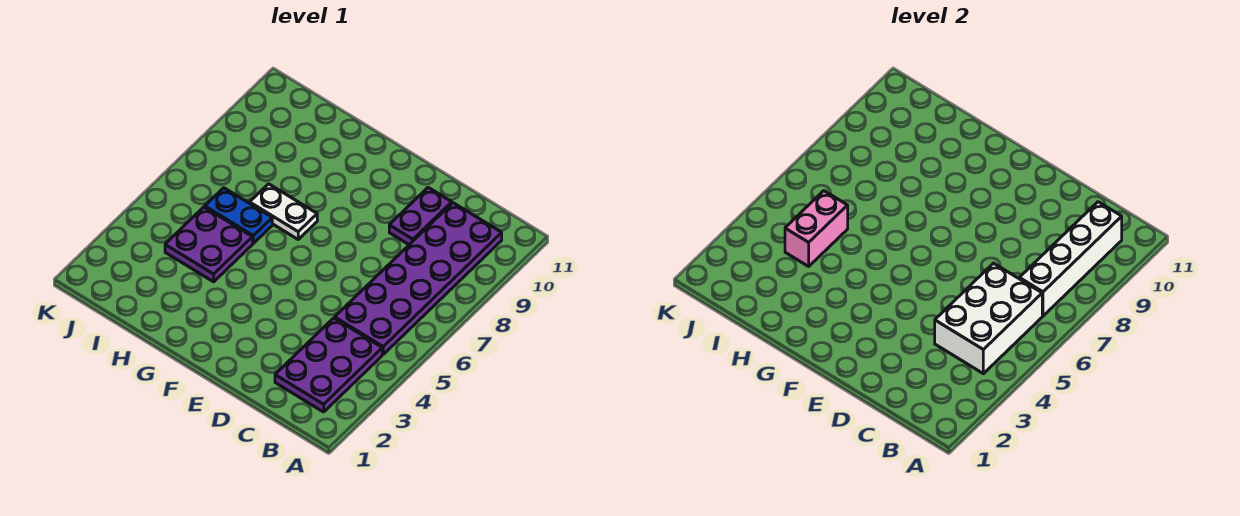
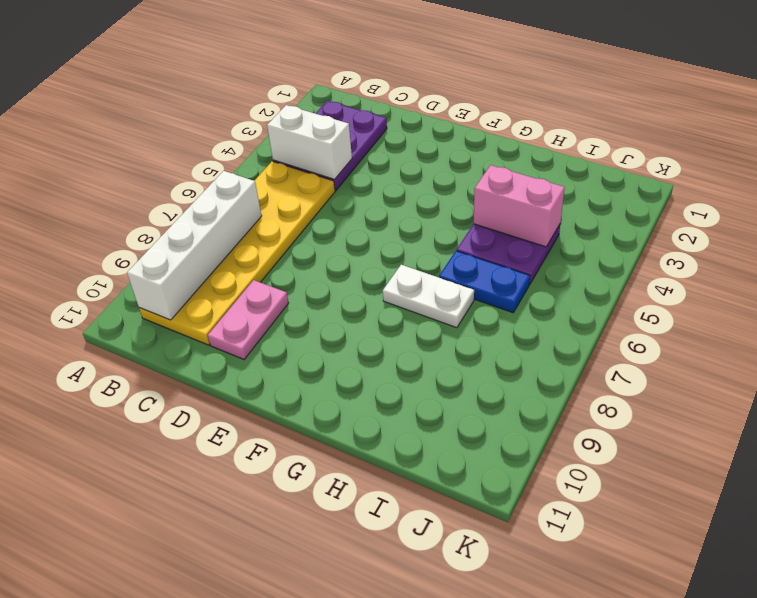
white 2x3 brick [935,263,1042,374] -> white 1x2 brick [267,105,352,179]
purple 2x6 plate [335,203,502,354] -> yellow 2x6 plate [139,161,335,345]
purple 1x2 plate [389,188,452,245] -> pink 1x2 plate [208,280,288,359]
pink 1x2 brick [785,191,848,266] -> pink 1x2 brick turned to [474,165,565,247]

